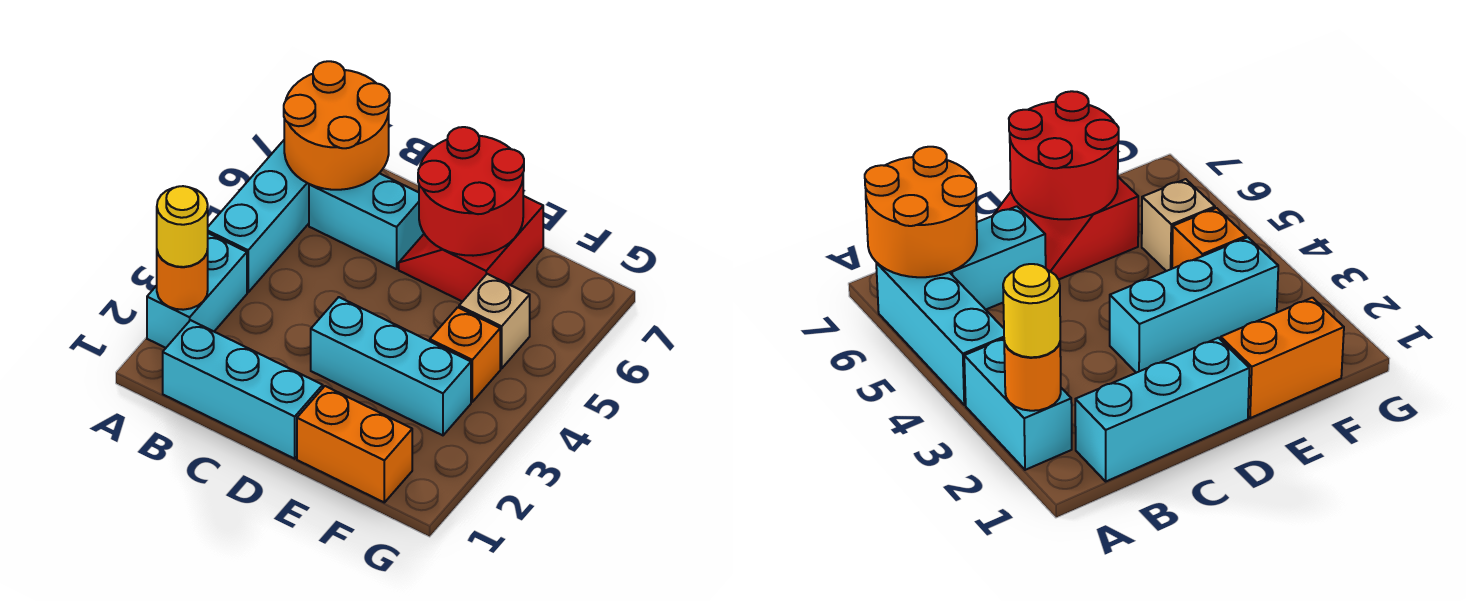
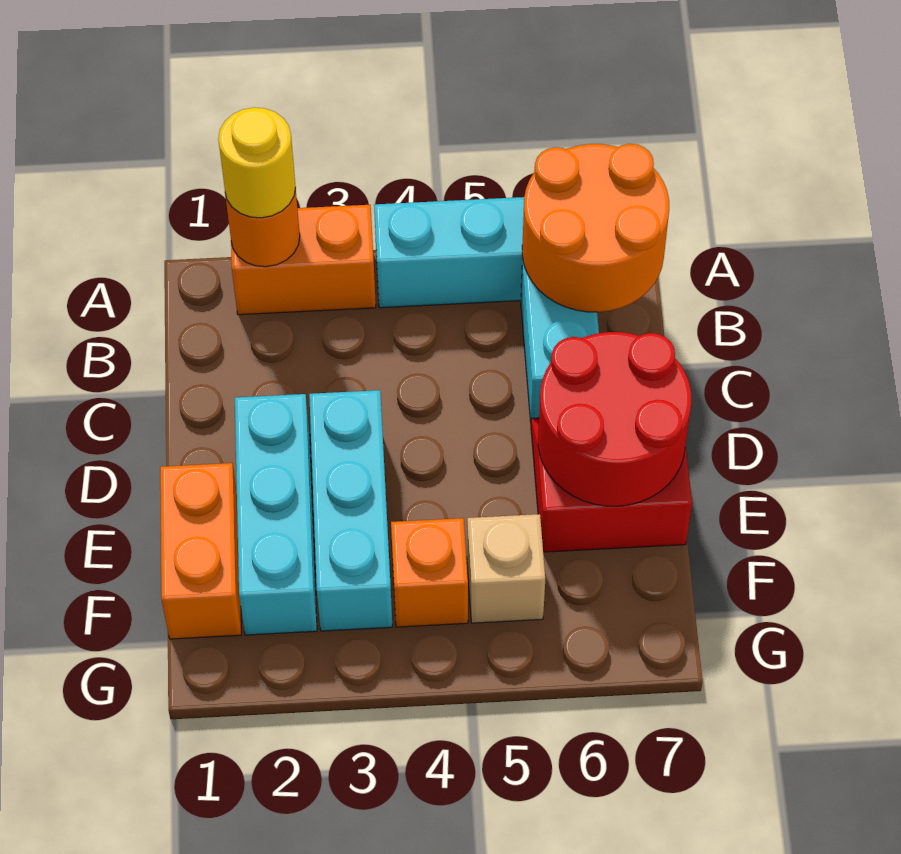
cyan 1x2 brick [147,233,247,348] -> orange 1x2 brick [231,205,376,315]
cyan 1x3 brick [163,320,323,459] -> cyan 1x3 brick moved to [235,394,317,635]

